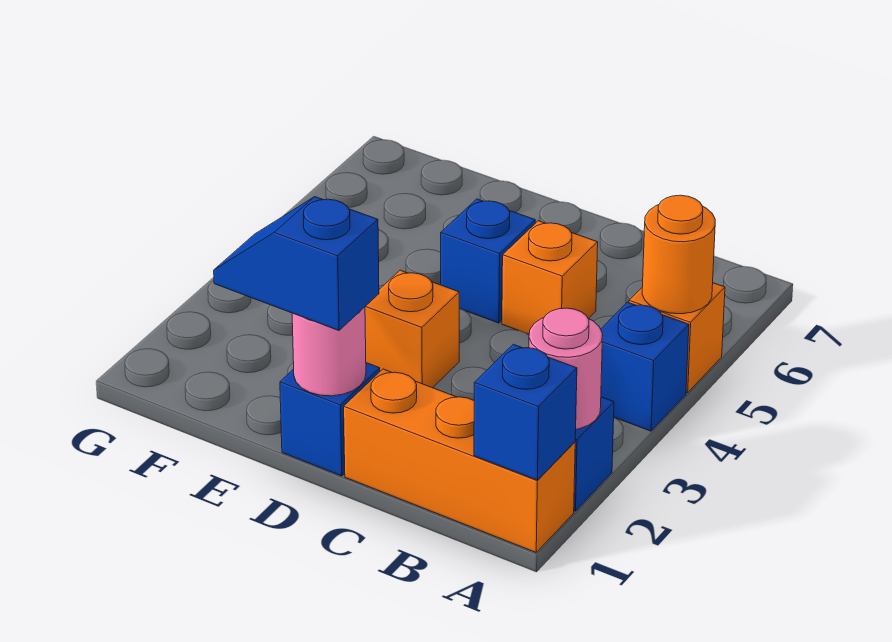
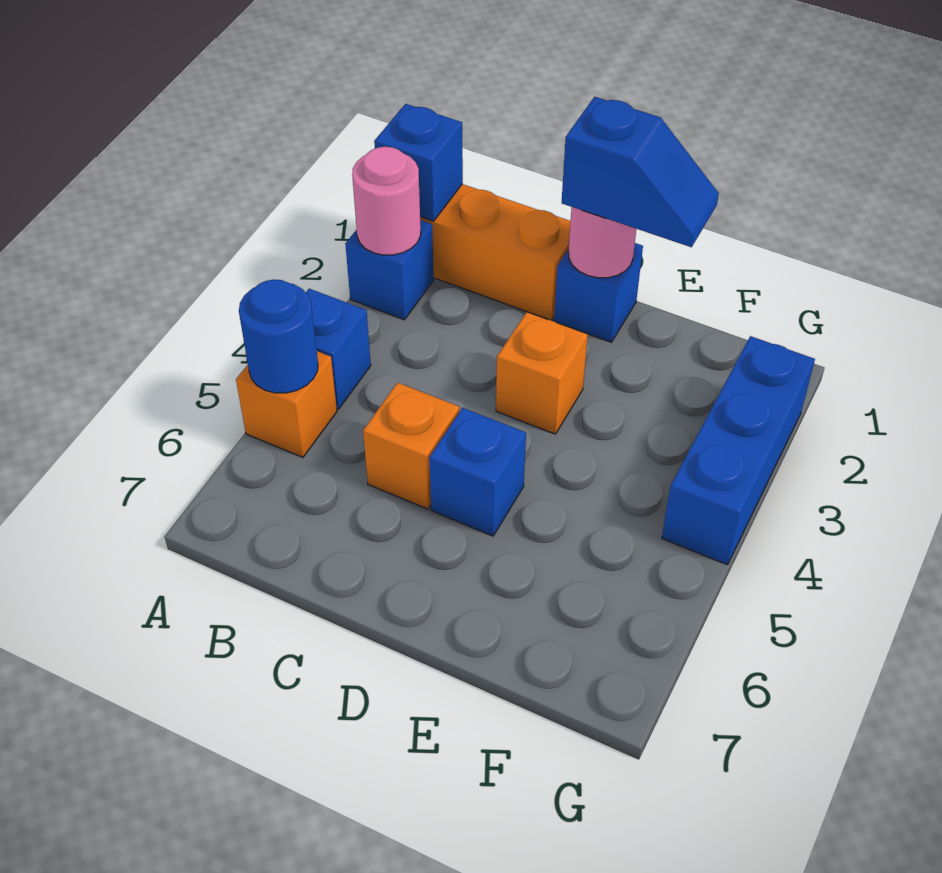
orange 1x1 round brick [642,195,715,314] -> blue 1x1 round brick [239,280,318,393]
none -> blue 1x3 brick [662,336,815,565]

